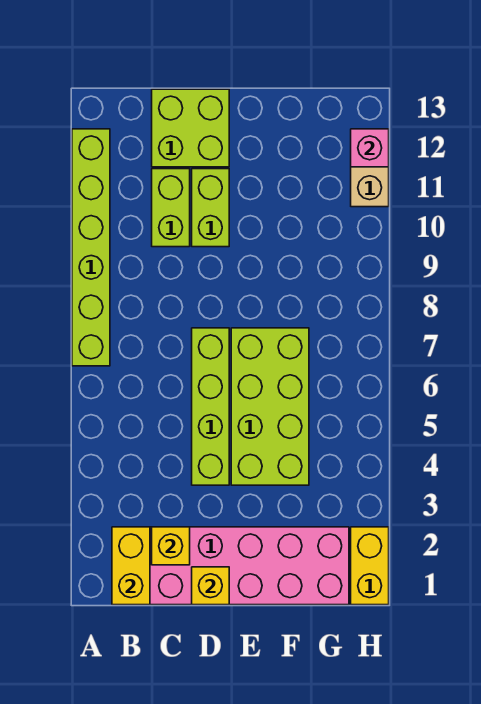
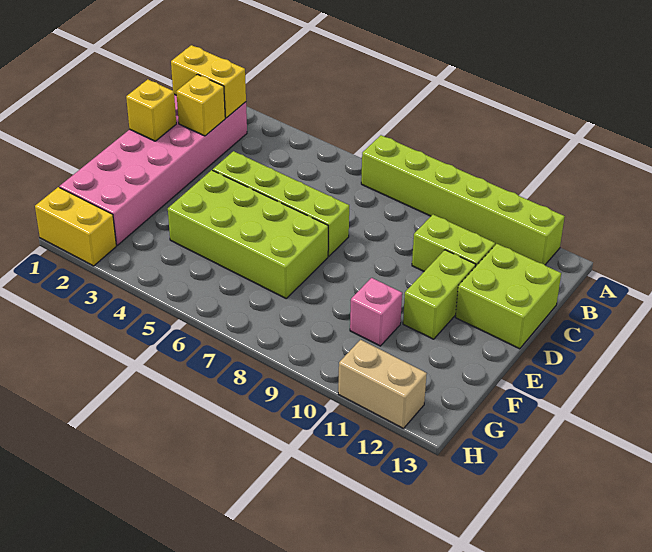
lime 1x2 brick [192,169,229,247] -> lime 1x2 brick turned to [403,250,476,339]
pink 1x1 brick [351,129,389,167] -> pink 1x1 brick moved to [350,278,402,346]

